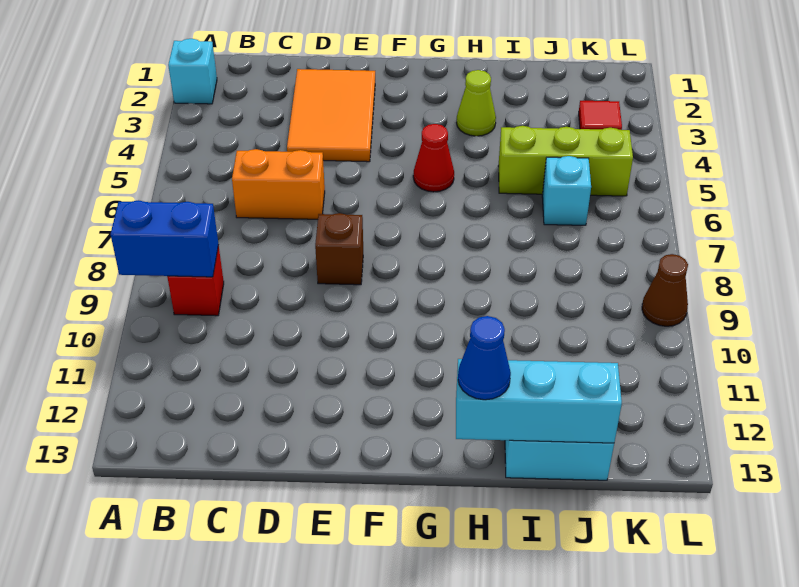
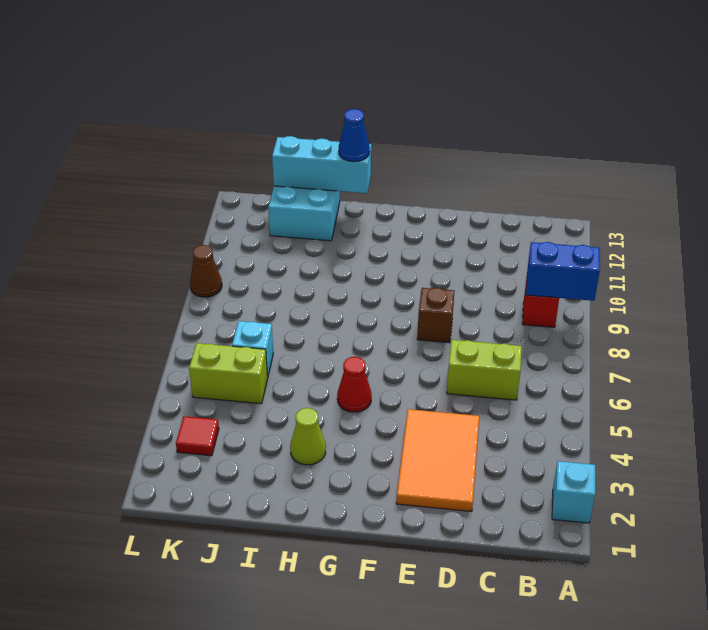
orange 1x2 brick [232,149,325,219] -> lime 1x2 brick [447,340,522,400]
lime 1x3 brick [498,126,633,196] -> lime 1x2 brick [189,343,268,404]

